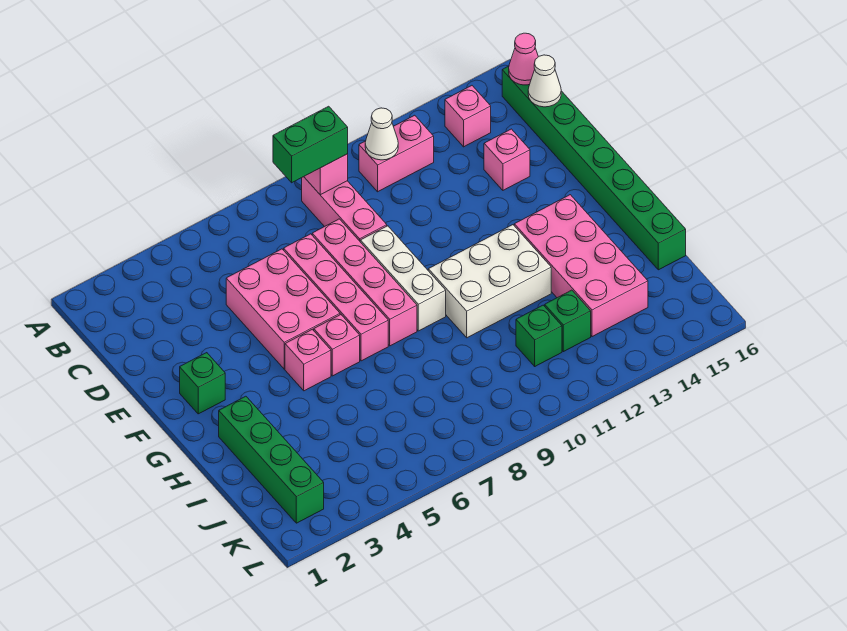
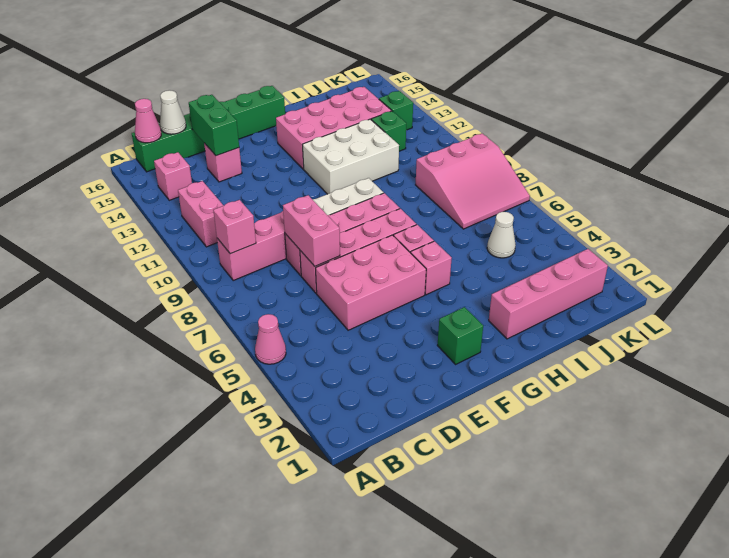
none -> pink 1x1 cone [255,314,286,364]
green 1x2 brick [273,106,348,183] -> green 1x2 brick moved to [189,95,239,156]
white 1x1 cone [365,108,398,160] -> white 1x1 cone moved to [487,212,516,258]
green 1x8 brick [502,66,686,270] -> green 1x6 brick [132,86,285,172]
none -> pink 1x2 brick [283,195,340,266]
white 2x3 brick [428,225,551,338] -> white 2x3 brick turned to [302,119,399,194]
green 1x4 brick [219,396,324,523] -> pink 1x4 brick [489,249,608,339]
none -> pink 3x3 slope [416,133,530,229]
green 1x1 brick [516,305,562,366] -> green 1x1 brick moved to [379,91,413,130]

